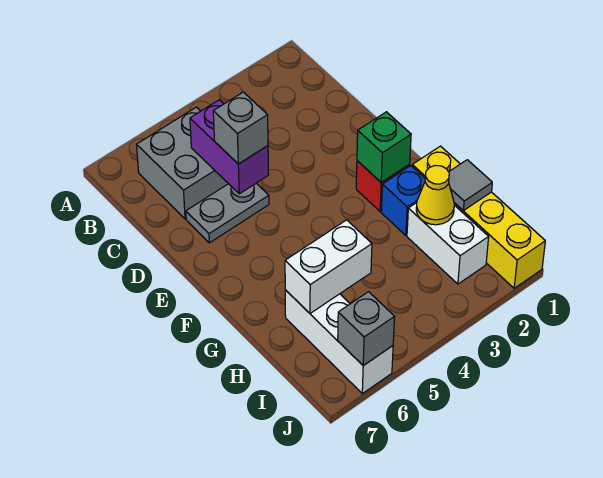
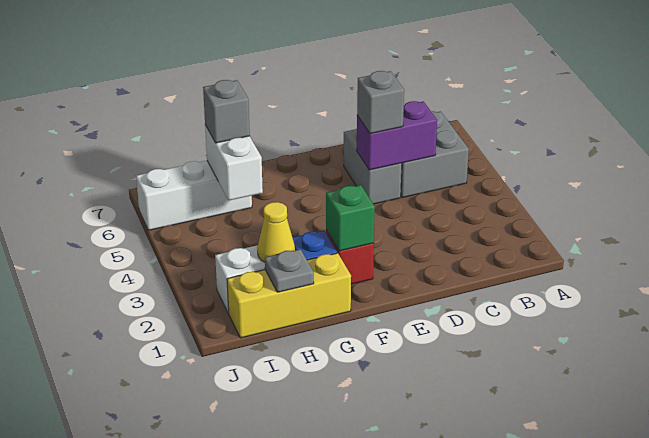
grey 1x2 plate [186,183,269,243] -> grey 1x2 brick [344,129,402,204]
yellow 1x4 brick [412,146,545,288] -> yellow 1x3 brick [227,253,351,338]
grey 1x1 tile [449,160,492,211] -> grey 1x1 plate [265,249,314,292]
grey 1x1 brick [338,292,395,366] -> grey 1x1 brick moved to [203,80,250,143]

